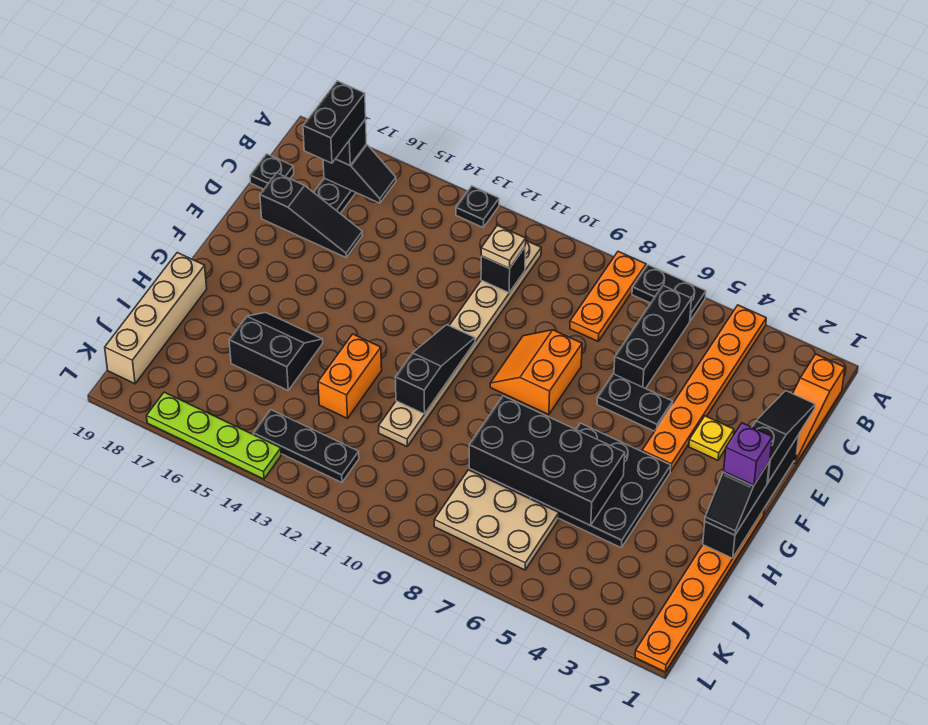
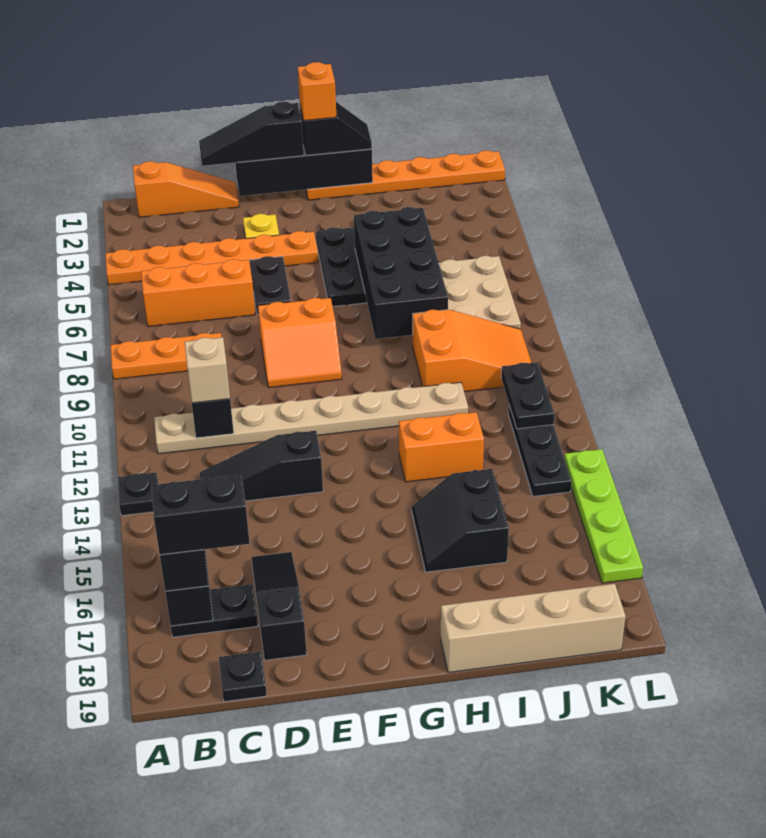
black 1x2 plate [632,265,706,321] -> black 1x2 plate moved to [501,362,554,429]
black 1x3 brick [614,286,691,389] -> orange 1x3 brick [141,259,255,327]
tan 1x1 plate [481,225,526,269] -> tan 1x1 brick [185,337,230,403]
black 1x3 slope [395,325,475,414] -> black 1x3 slope moved to [200,431,323,501]
purple 1x1 brick [724,423,772,485] -> orange 1x1 brick [298,62,336,121]
none -> orange 2x3 slope [413,310,532,392]

